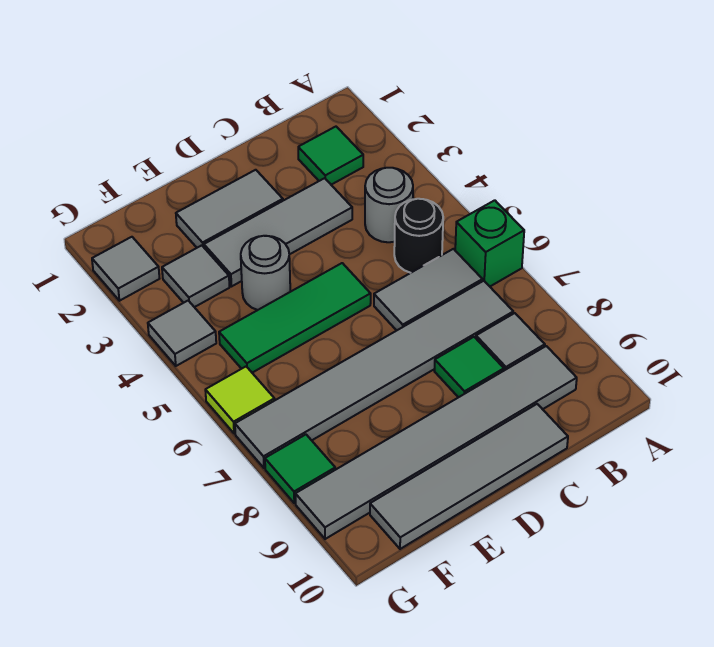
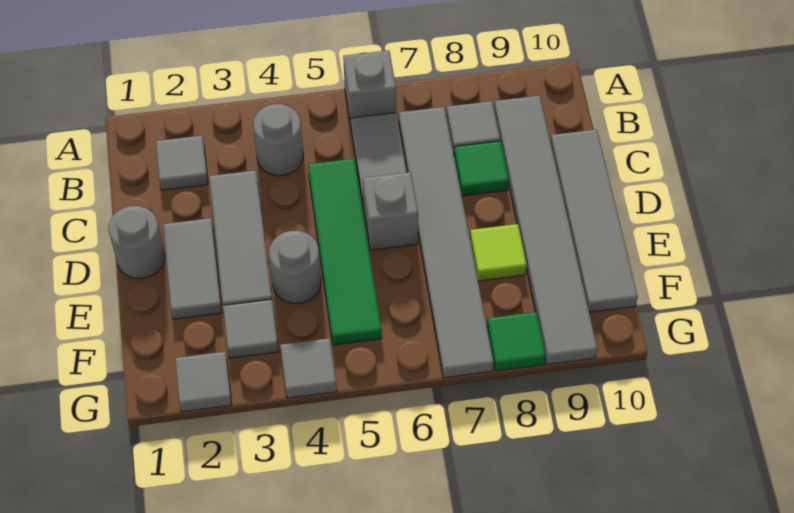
green 1x1 brick [455,200,524,286] -> grey 1x1 brick [343,50,396,125]
green 1x1 tile [298,127,363,185] -> grey 1x1 tile [156,136,208,190]
black 1x1 round brick [394,199,443,273] -> none
none -> grey 1x1 round brick [108,206,165,278]
green 1x3 tile [219,263,371,373] -> green 1x4 tile [308,159,382,345]
none -> grey 1x1 brick [363,172,418,250]
lime 1x1 tile [205,367,275,434] -> lime 1x1 tile moved to [470,224,527,281]

